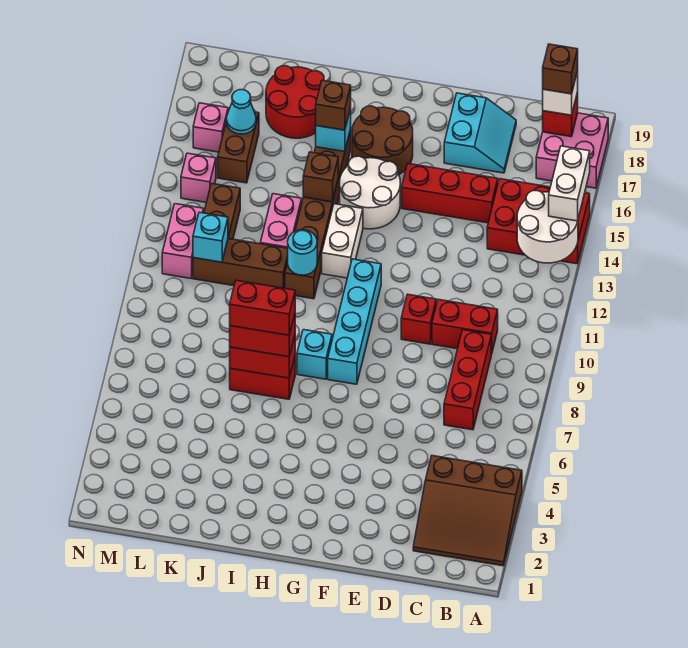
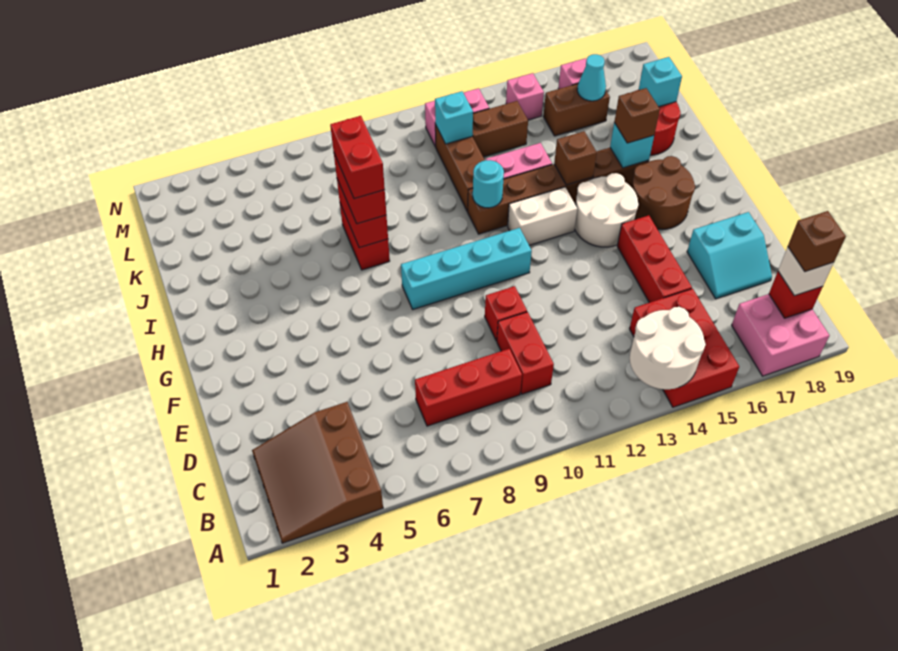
white 1x2 brick [549,146,590,221] -> none
cyan 1x1 brick [297,330,332,379] -> cyan 1x1 brick moved to [639,57,682,107]

